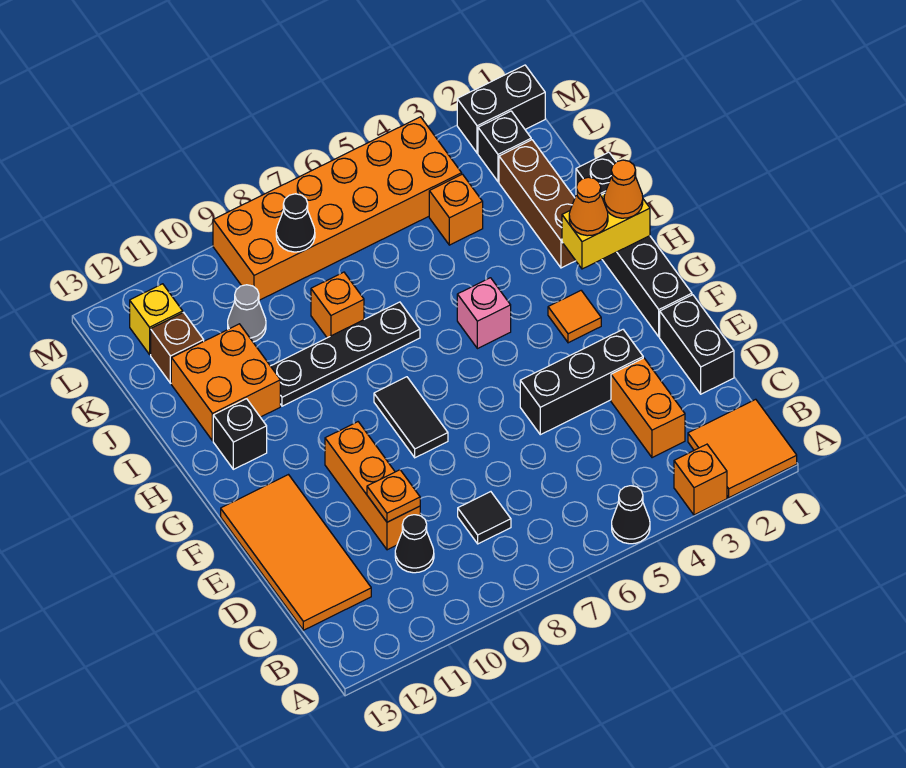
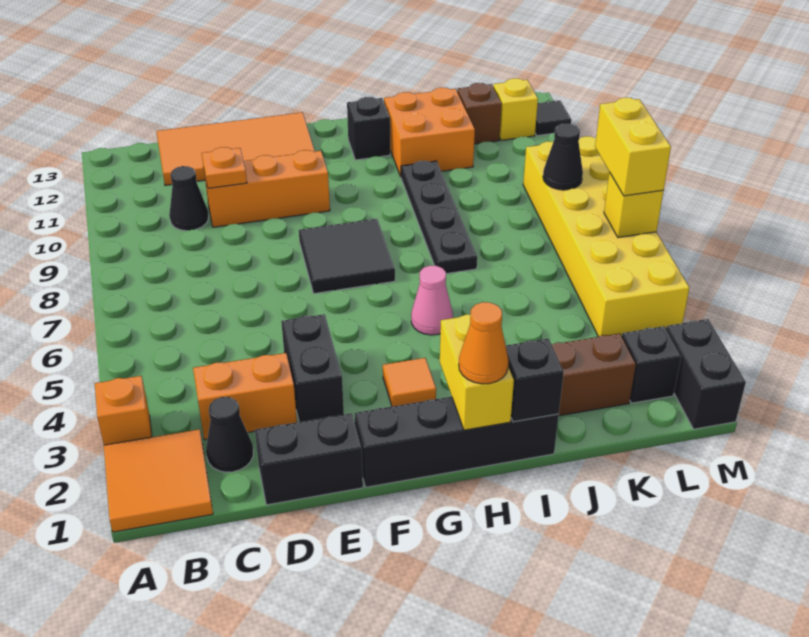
black 1x1 cone [612,486,650,544] -> black 1x1 cone moved to [206,397,253,472]
black 1x1 tile [458,492,511,544] -> black 1x1 tile moved to [535,100,571,136]
black 1x3 brick [520,330,643,435] -> black 1x2 brick [281,314,344,422]
black 1x2 tile [374,377,448,458] -> black 2x2 tile [299,219,395,294]
orange 1x1 cone [569,177,608,236] -> none
pink 1x1 brick [457,278,511,349] -> pink 1x1 cone [411,266,453,335]
orange 1x1 brick [311,272,364,338] -> none
orange 1x1 brick [429,174,483,245] -> none
grey 1x1 cone [228,285,266,342] -> none
orange 2x6 brick [213,117,462,300] -> yellow 2x6 brick [523,136,689,337]
none -> yellow 1x1 brick [604,172,663,238]
none -> yellow 1x2 brick [595,98,671,196]

